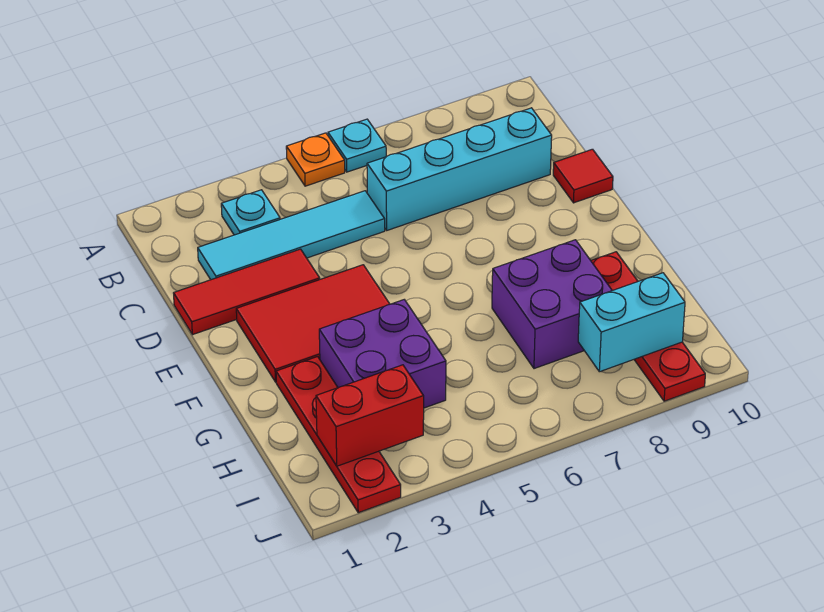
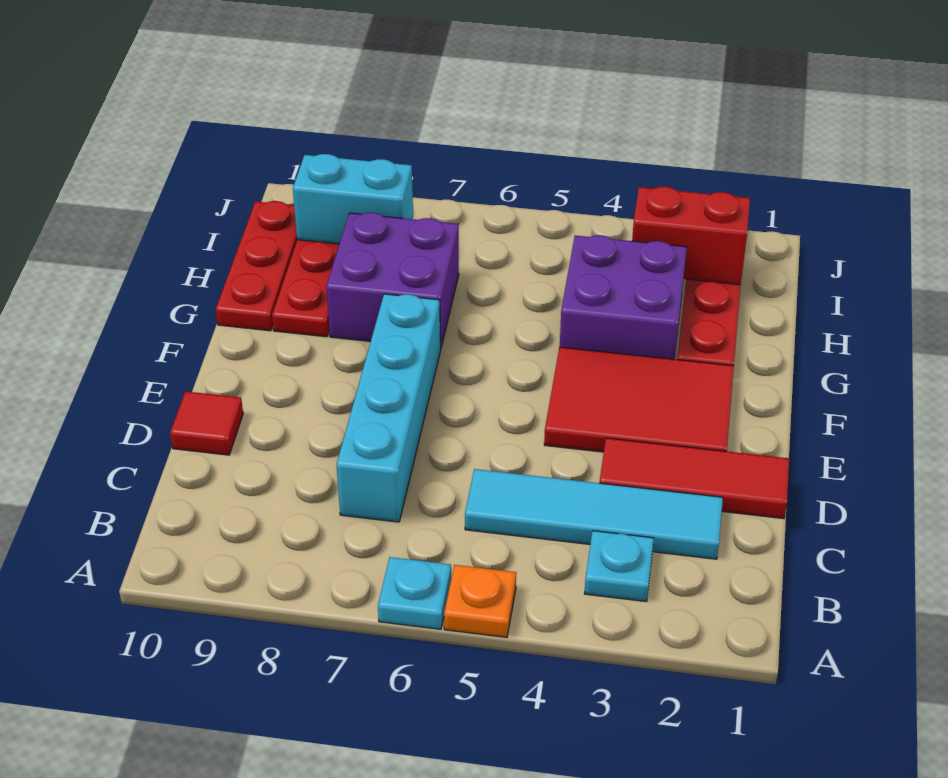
cyan 1x4 brick [367,108,552,230] -> cyan 1x4 brick turned to [337,294,441,522]
none -> red 1x3 plate [216,201,297,331]

